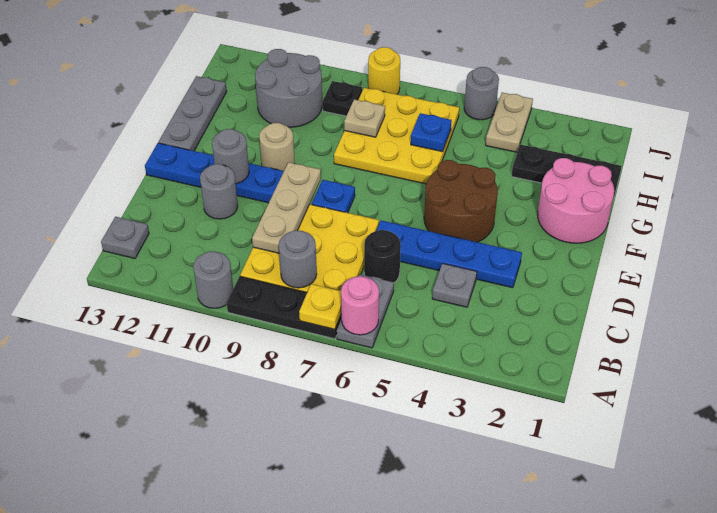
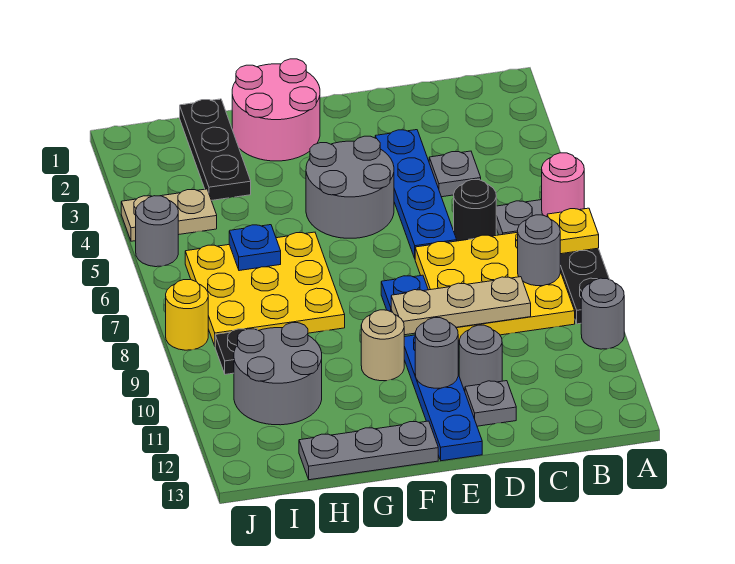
grey 1x1 plate [101,217,149,258] -> grey 1x1 plate moved to [465,381,516,426]
brown 2x2 round brick [424,160,498,242] -> grey 2x2 round brick [306,136,394,238]
tan 1x1 plate [344,99,385,137] -> none

